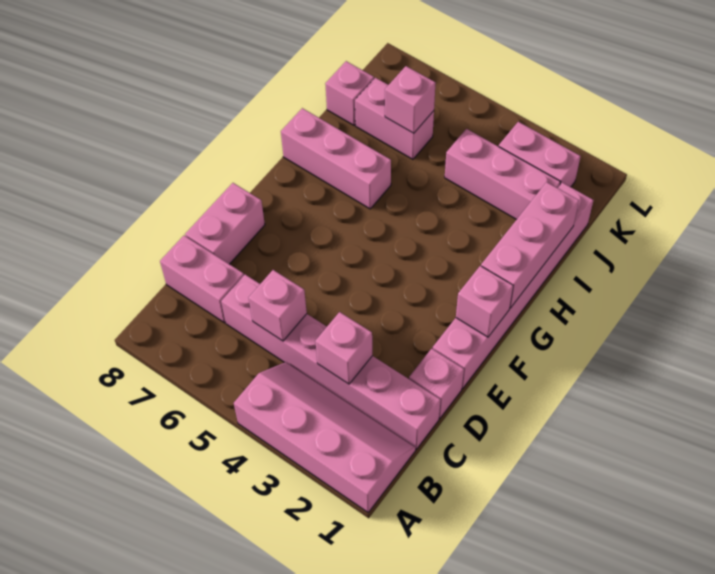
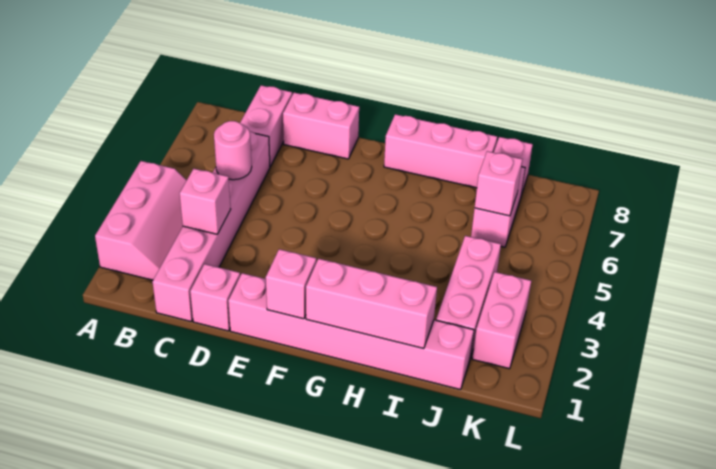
pink 2x4 slope [234,362,416,512] -> pink 2x3 slope [95,161,187,280]
pink 1x1 brick [249,270,307,341] -> pink 1x1 round brick [214,121,252,180]
pink 1x3 brick [281,108,391,209] -> pink 1x3 brick turned to [384,114,497,188]

